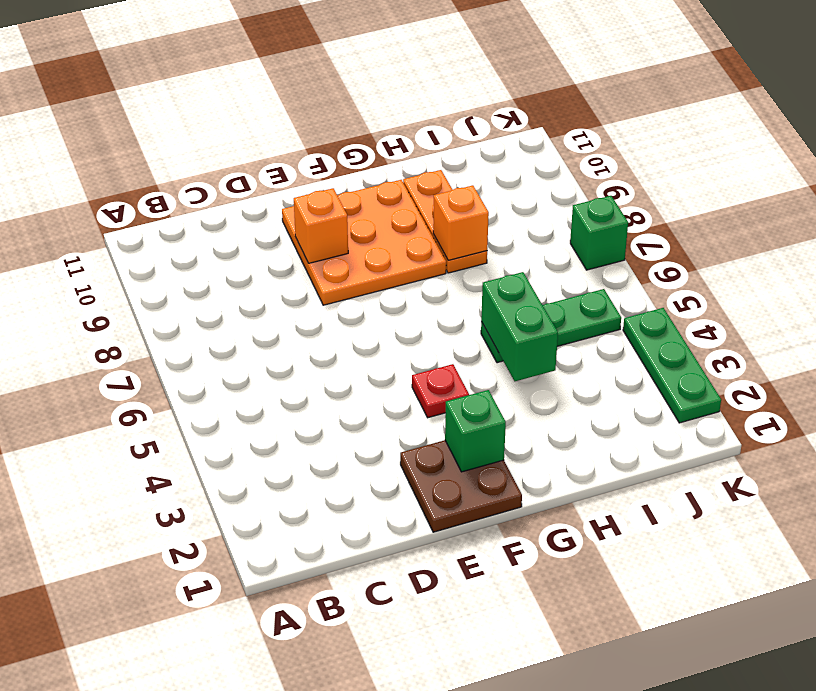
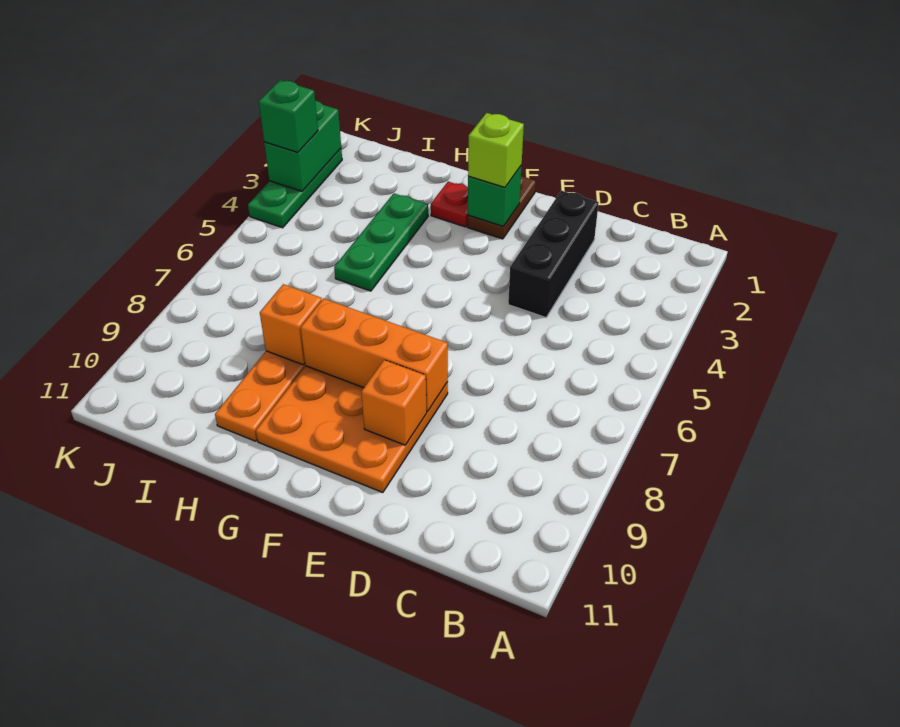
none -> black 1x3 brick [508,191,599,317]
brown 2x2 plate [400,440,522,532] -> brown 1x2 plate [467,176,536,239]
none -> orange 1x3 brick [301,299,448,412]
none -> lime 1x1 brick [468,113,524,187]
red 1x1 plate [412,364,469,418] -> red 1x1 plate moved to [431,182,468,227]
green 1x2 brick [481,272,558,381] -> green 1x2 brick moved to [264,101,341,191]
green 1x3 plate [481,289,621,363] -> green 1x3 plate turned to [334,193,428,291]
green 1x1 brick [570,196,628,270] -> green 1x1 brick moved to [259,80,318,153]

